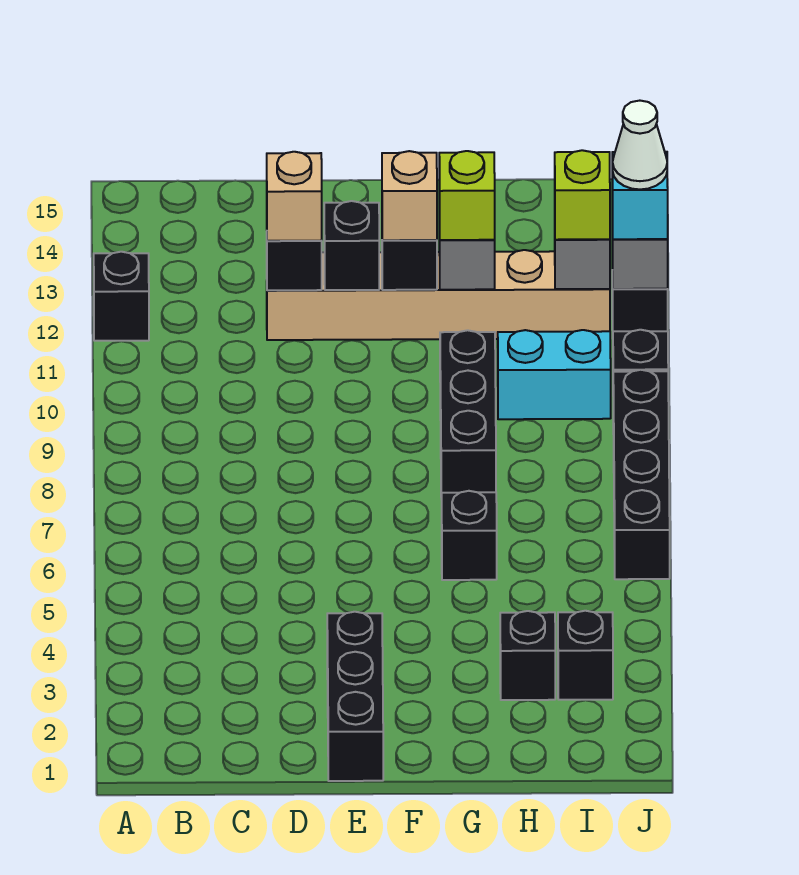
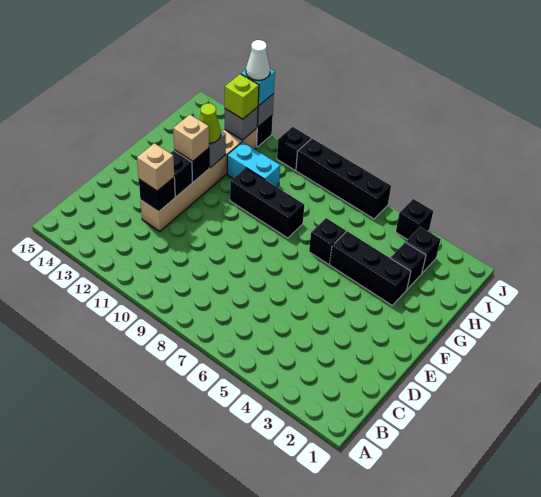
black 1x1 brick [94,252,149,341] -> black 1x1 brick moved to [396,199,433,240]
black 1x3 brick [327,612,383,781] -> black 1x3 brick moved to [330,231,411,305]
lime 1x1 brick [439,151,495,240] -> lime 1x1 cone [199,103,221,143]
cyan 1x2 brick [498,330,611,419] -> cyan 1x2 brick turned to [227,142,280,187]

